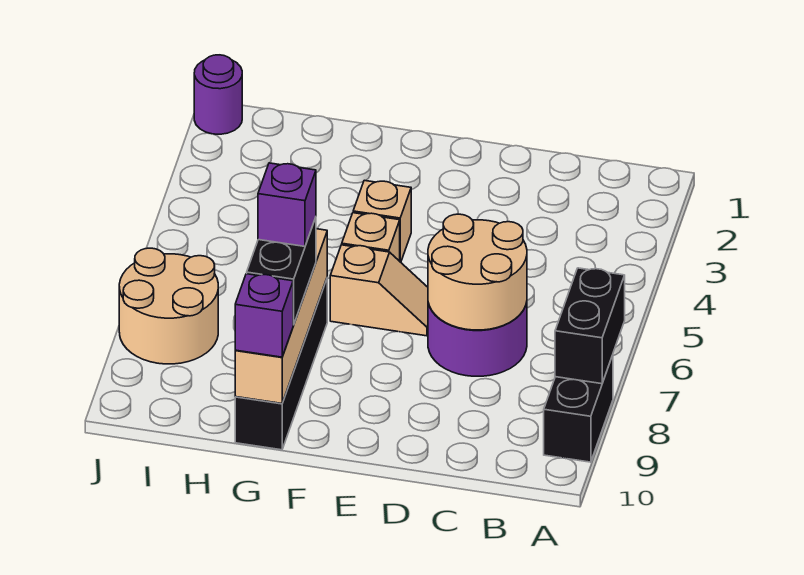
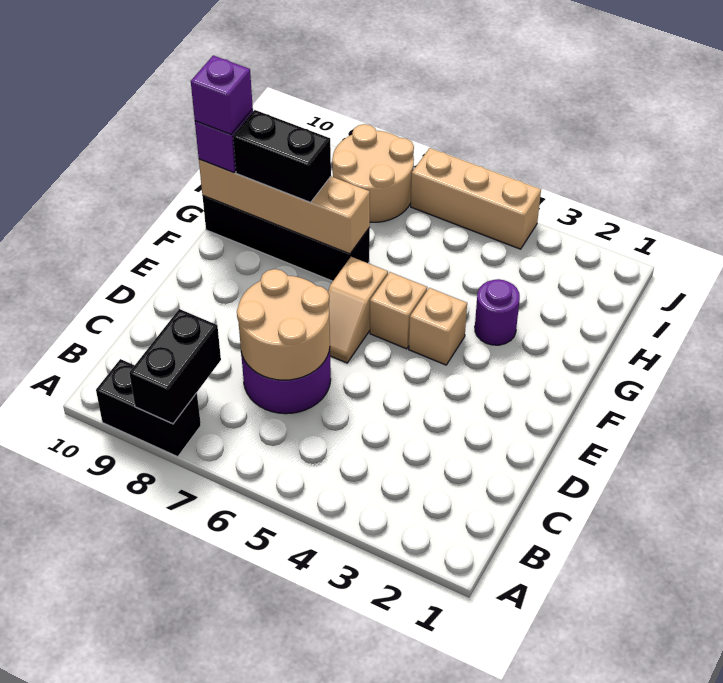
black 1x2 brick [555,268,625,384] -> black 1x2 brick turned to [129,309,221,424]
purple 1x1 brick [258,163,316,246] -> purple 1x1 brick moved to [191,55,253,135]
purple 1x1 round brick [194,55,242,134] -> purple 1x1 round brick moved to [475,279,520,345]
none -> tan 1x3 brick [411,148,541,249]

